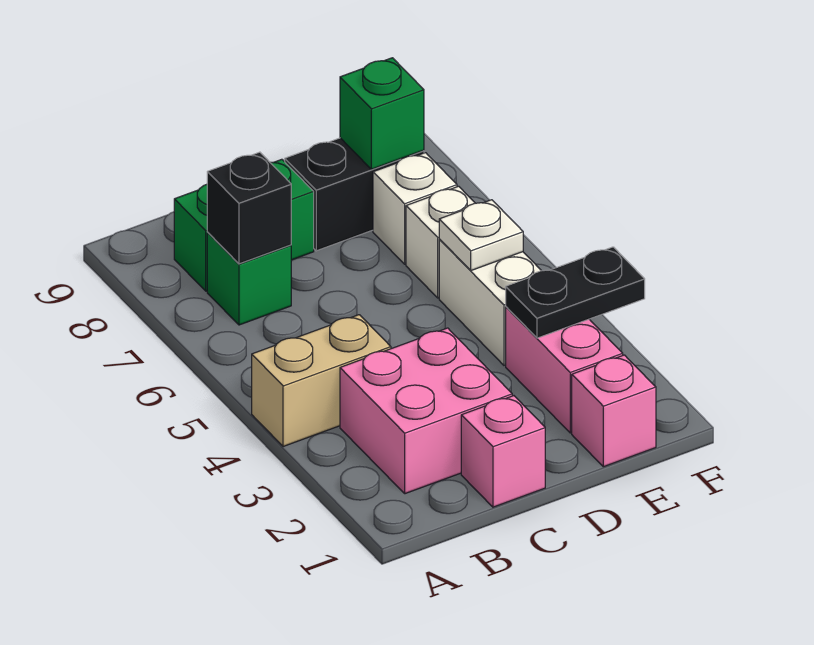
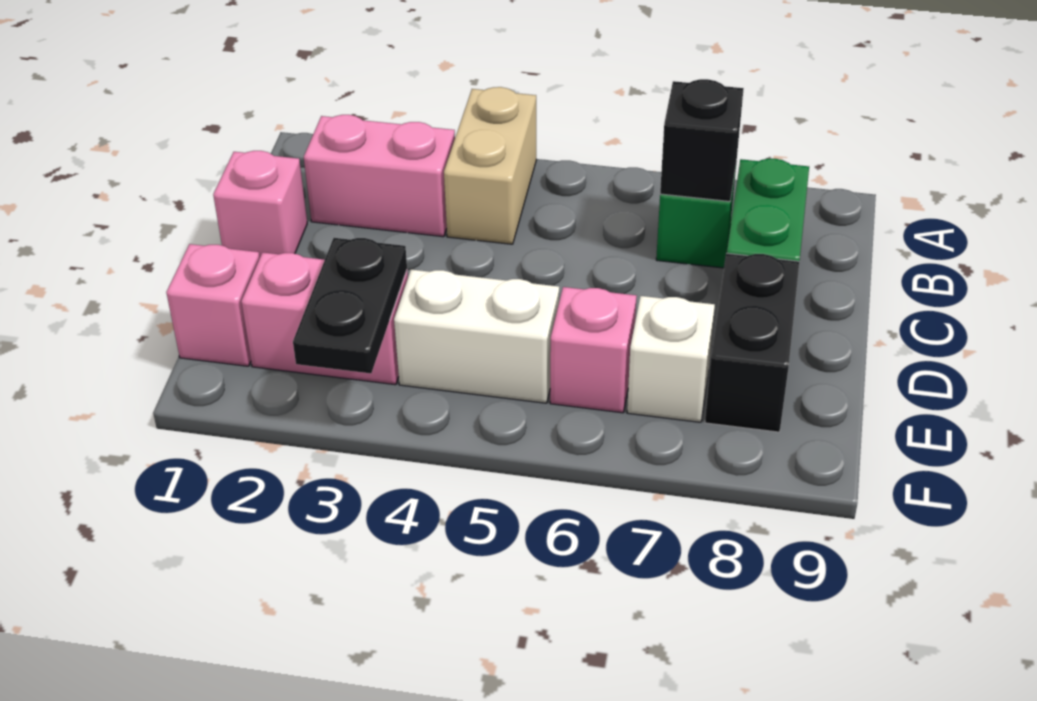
pink 2x2 brick [340,328,512,494] -> pink 1x2 brick [304,115,455,237]
white 1x1 plate [439,200,523,271] -> none
white 1x1 brick [406,186,475,298] -> pink 1x1 brick [550,287,637,413]
green 1x1 brick [340,58,424,169] -> none

